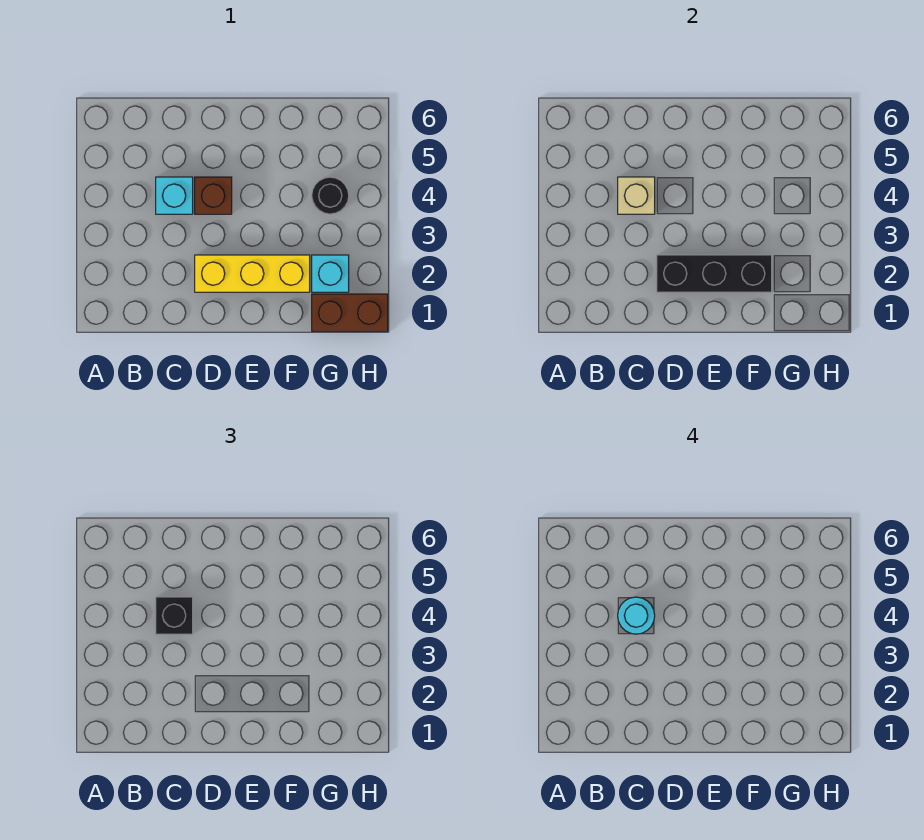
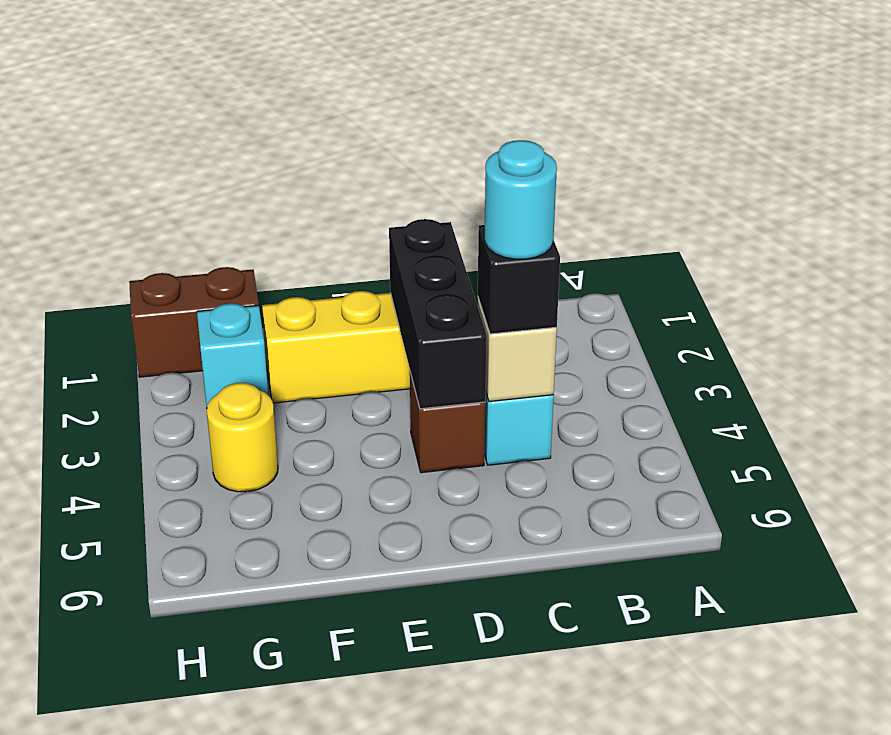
black 1x3 brick [657,255,772,292] -> black 1x3 brick turned to [389,219,487,409]
black 1x1 round brick [312,177,349,214] -> yellow 1x1 round brick [207,383,278,492]

